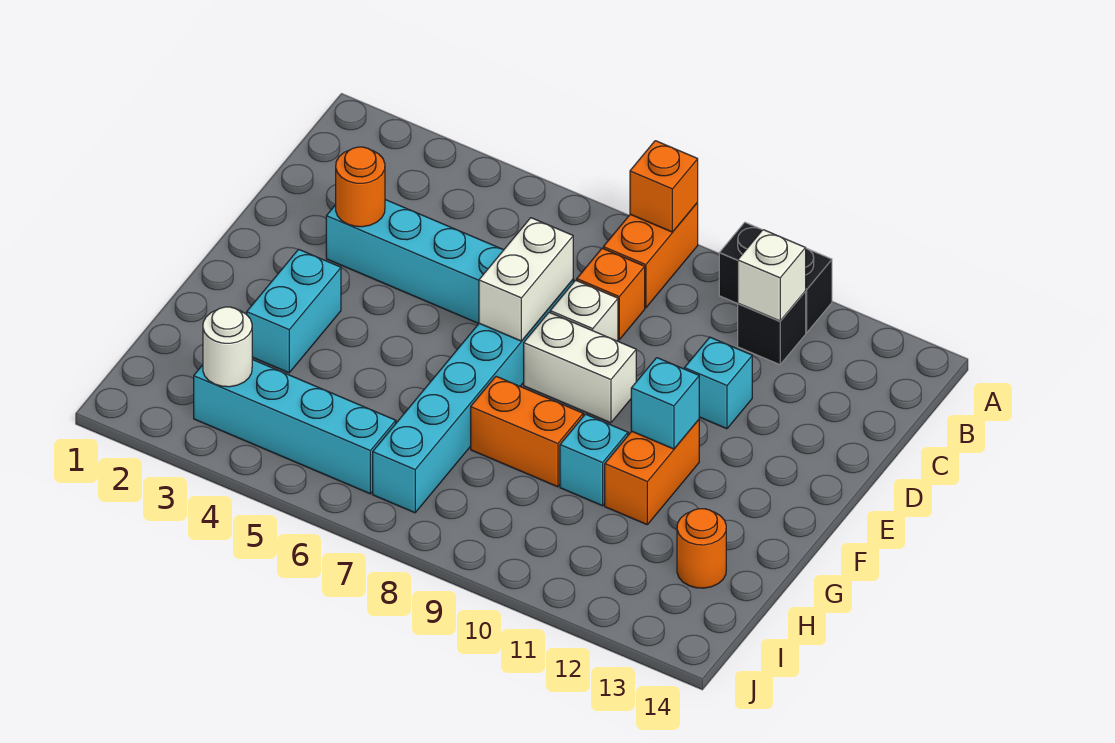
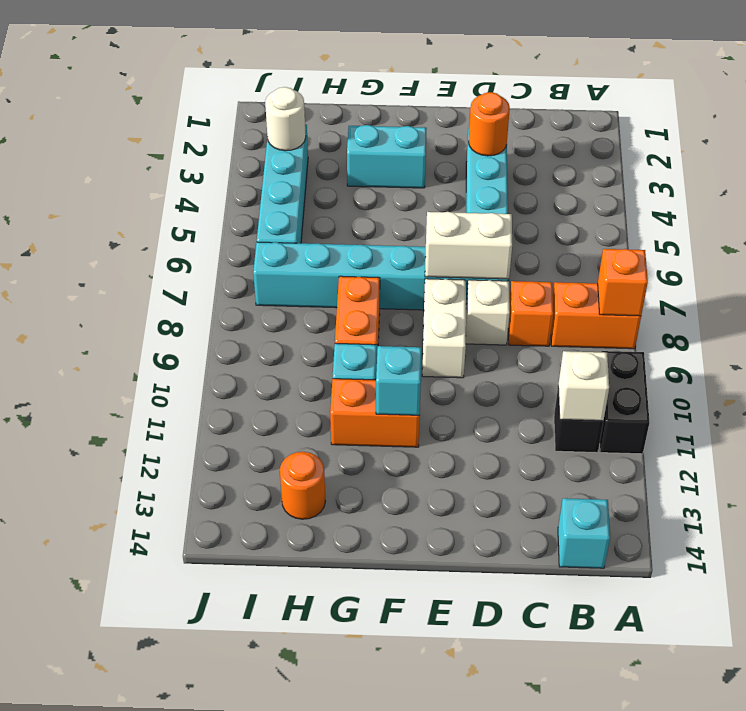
cyan 1x1 brick [684,337,752,429] -> cyan 1x1 brick moved to [558,498,610,568]

